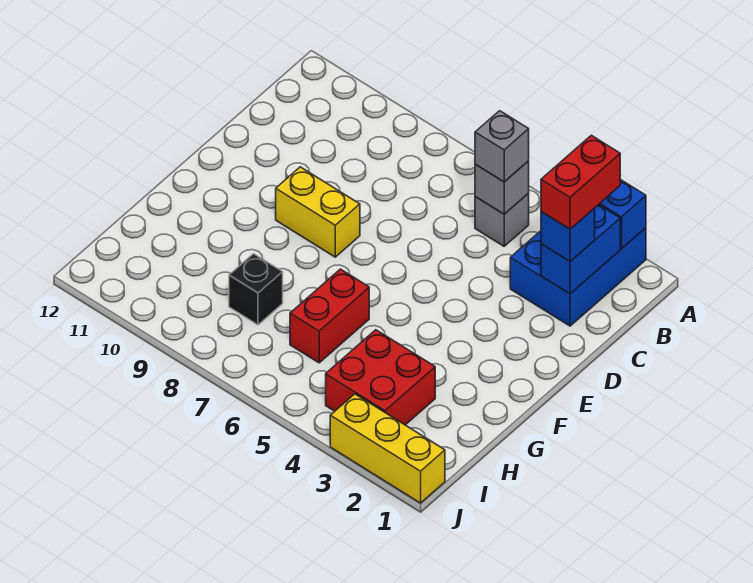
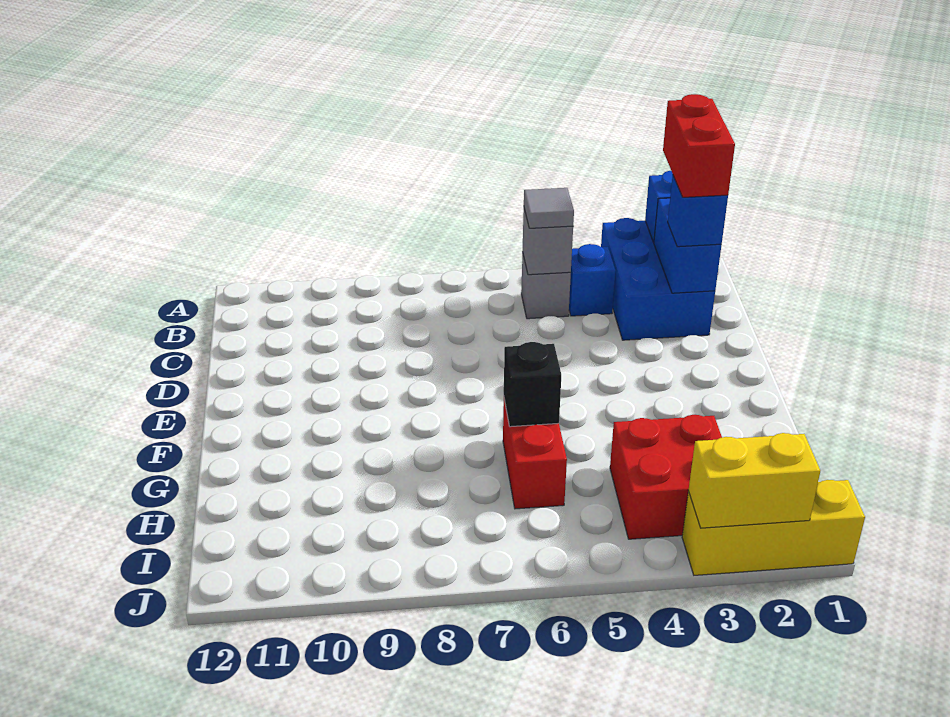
none -> blue 1x1 brick [569,244,616,316]
grey 1x1 brick [475,111,529,182] -> grey 1x1 tile [524,188,574,228]
yellow 1x2 brick [276,167,360,257] -> yellow 1x2 brick moved to [689,433,820,528]
black 1x1 brick [229,254,283,325] -> black 1x1 brick moved to [504,342,561,427]

